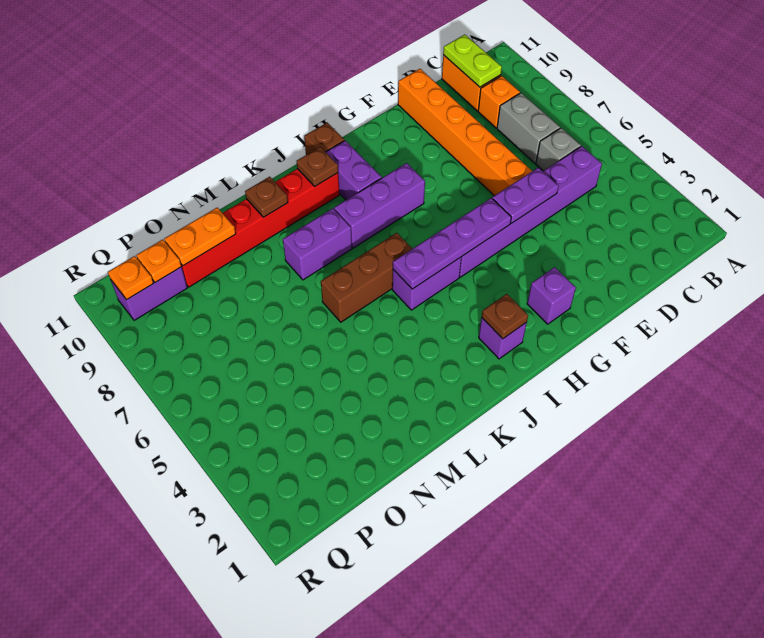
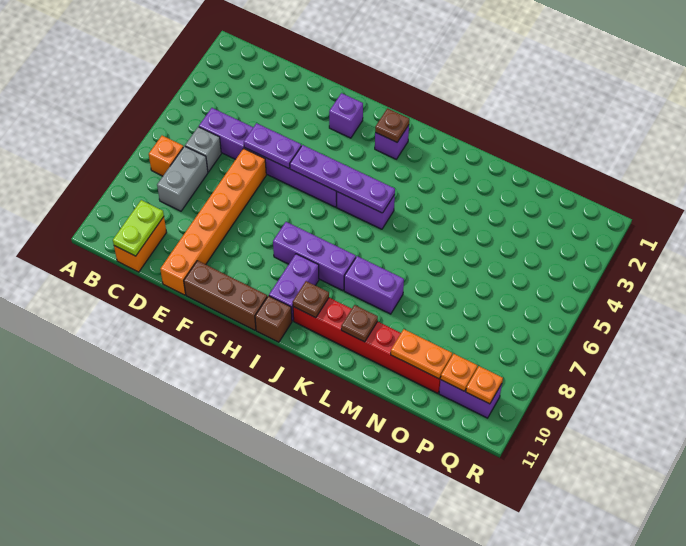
orange 1x1 brick [478,76,520,128] -> orange 1x1 brick moved to [149,136,183,176]
brown 1x3 brick [321,233,412,322] -> brown 1x3 brick moved to [184,261,267,330]

